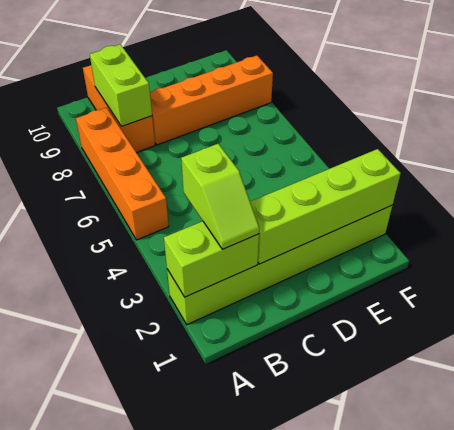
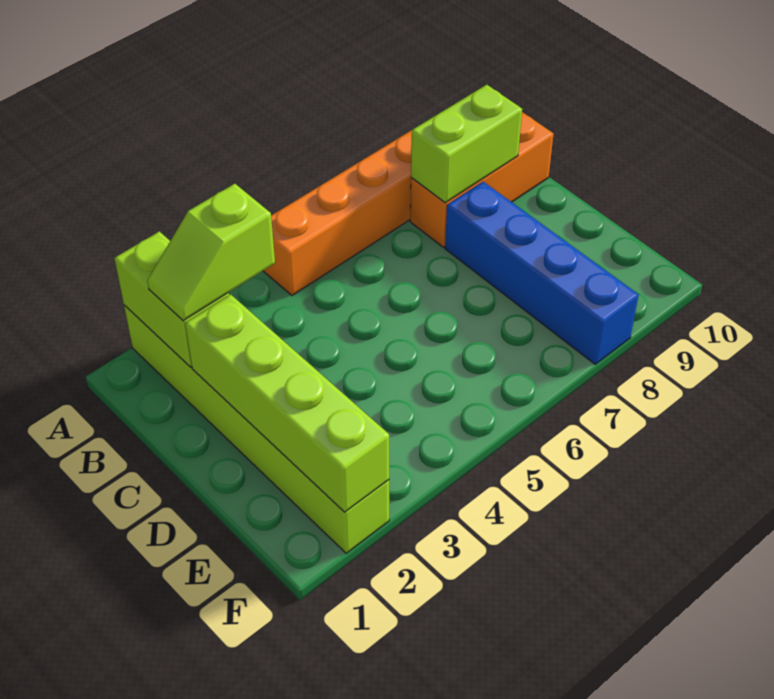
orange 1x4 brick [150,56,273,145] -> blue 1x4 brick [445,182,639,364]

